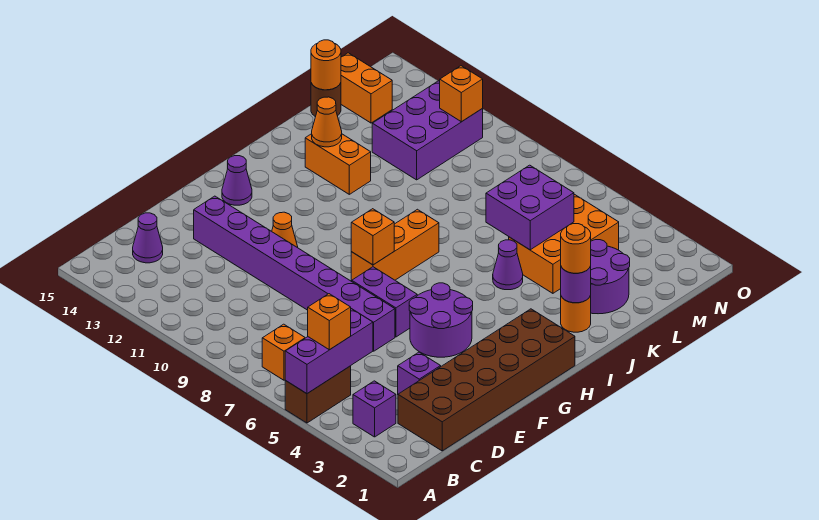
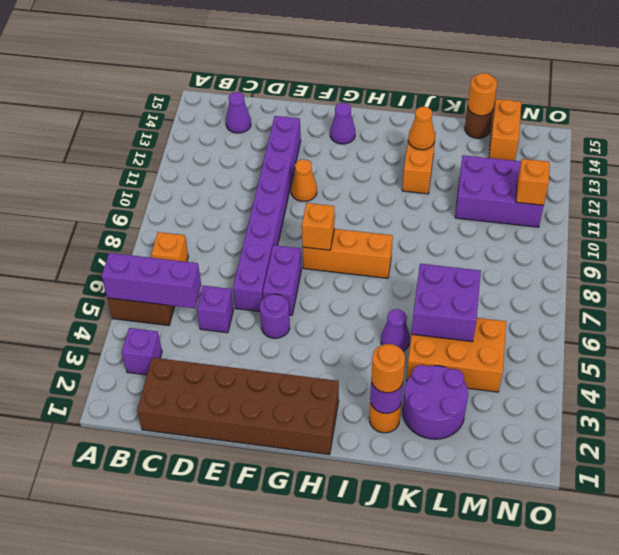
orange 1x1 brick [308,294,351,350] -> none
purple 1x1 brick [398,352,441,394] -> purple 1x1 brick moved to [197,286,234,333]
purple 2x2 round brick [409,283,473,357] -> purple 1x1 round brick [260,294,290,338]

